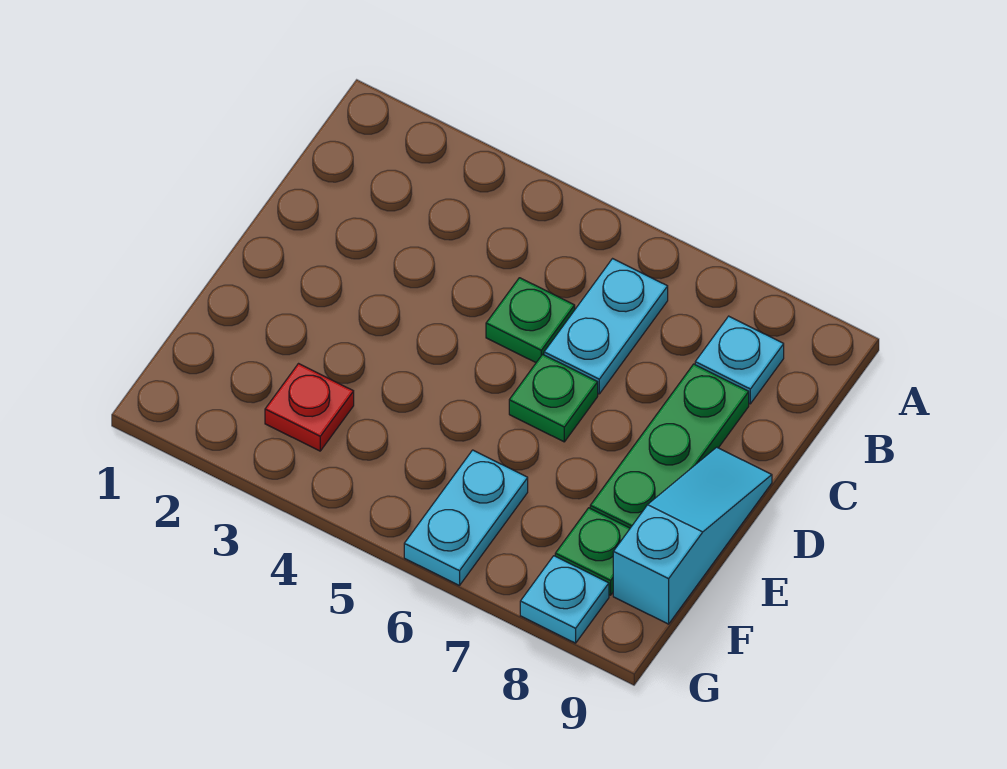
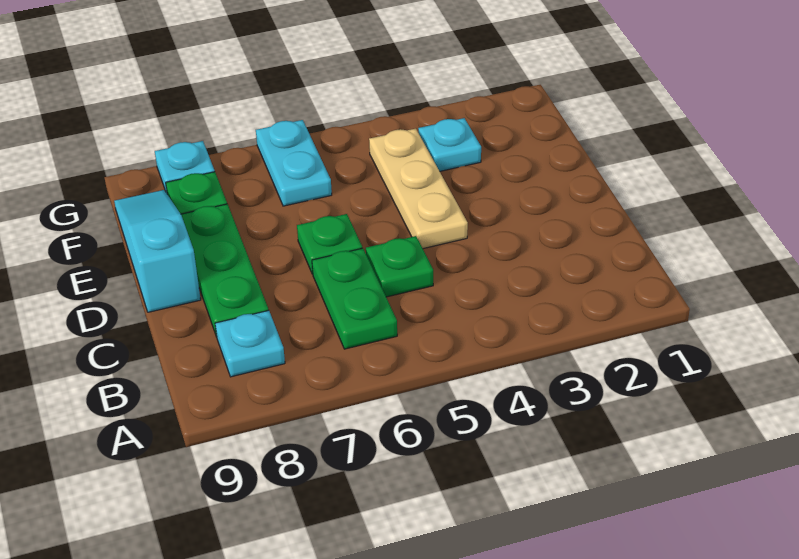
cyan 1x2 plate [544,259,668,394] -> green 1x2 plate [312,248,397,349]
none -> tan 1x3 plate [369,129,468,249]
cyan 1x3 slope [613,447,772,624] -> cyan 1x3 slope turned to [114,190,201,312]
red 1x1 plate [265,364,354,451] -> cyan 1x1 plate [418,118,481,171]

